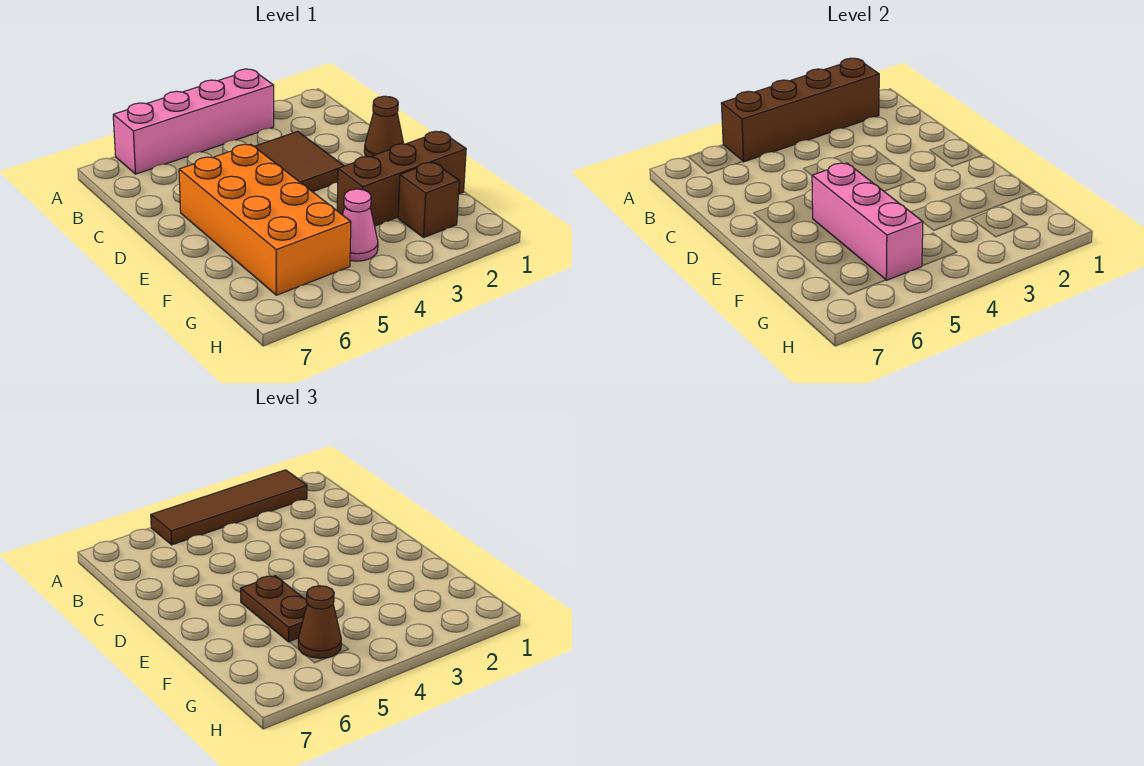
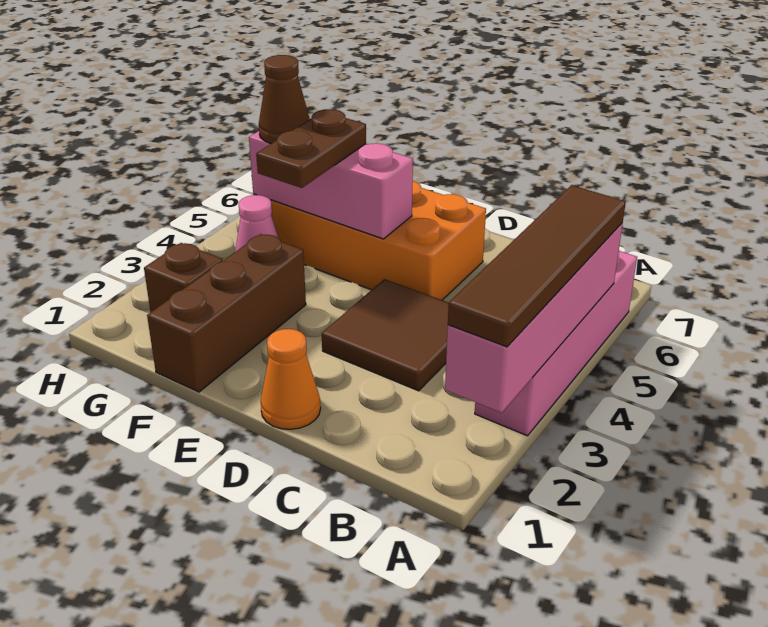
brown 1x4 brick [721,58,879,162] -> pink 1x4 brick [445,223,623,413]
brown 1x1 cone [364,96,404,157] -> orange 1x1 cone [261,329,321,429]
brown 1x2 plate [241,576,307,642] -> brown 1x2 plate turned to [256,109,366,188]

